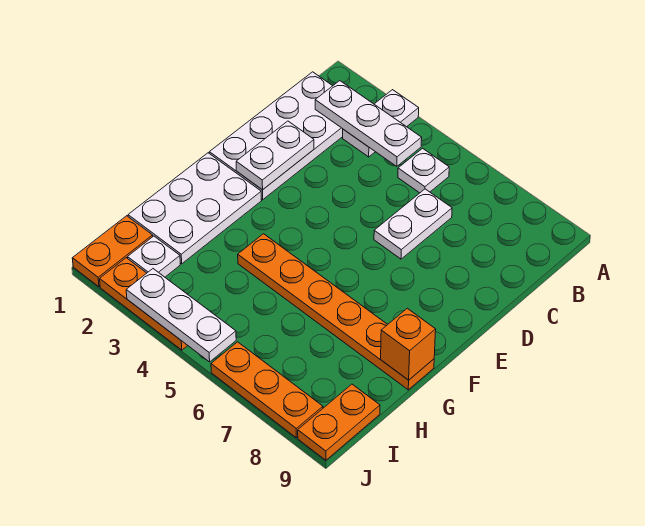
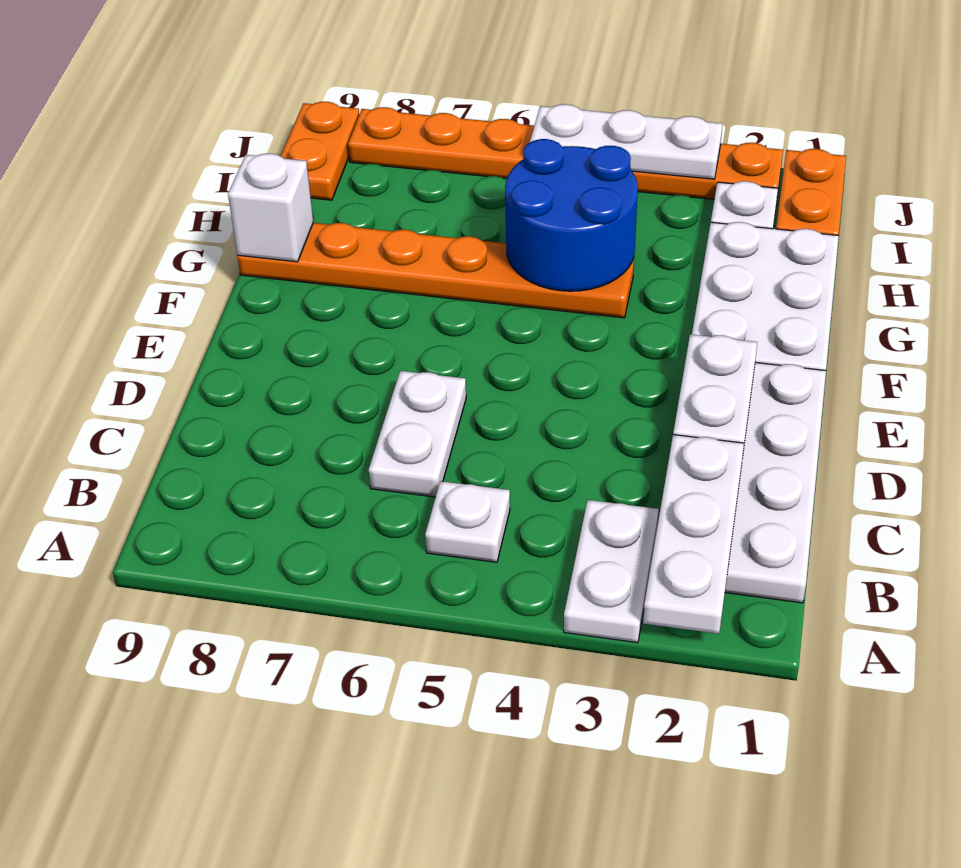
white 1x3 plate [315,81,422,166] -> white 1x3 plate turned to [643,435,744,634]
none -> blue 2x2 round brick [505,139,638,291]
orange 1x1 brick [381,308,436,380] -> white 1x1 brick [228,154,313,262]

